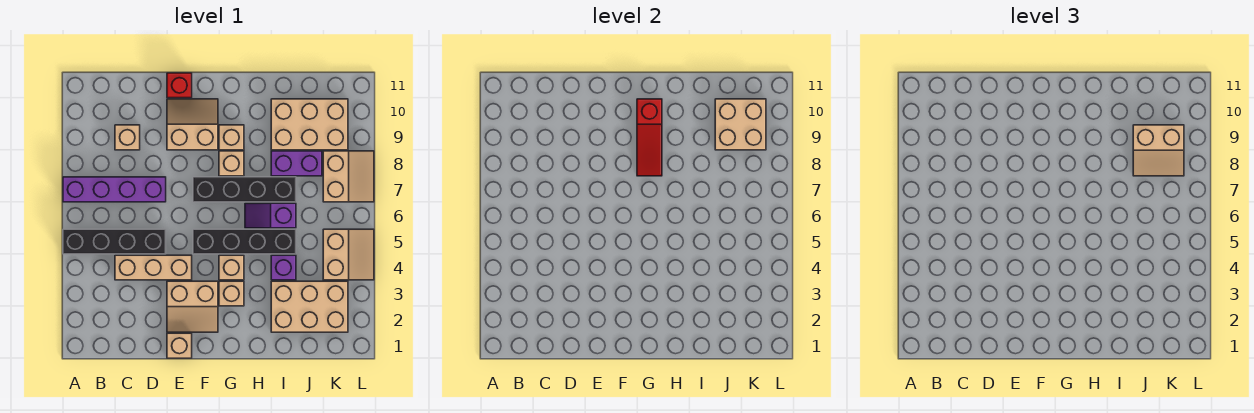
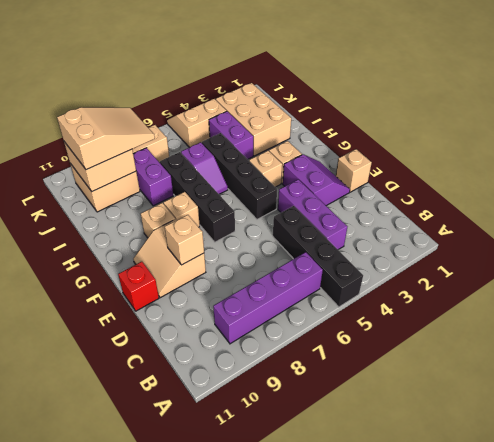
purple 1x4 brick [63,177,166,202] -> purple 1x4 brick turned to [213,252,323,344]
tan 1x3 brick [115,255,192,280] -> purple 1x3 brick [278,179,347,250]
tan 1x1 brick [115,125,140,150] -> tan 1x1 brick moved to [165,215,204,265]
tan 2x2 slope [167,281,218,332] -> purple 2x2 slope [283,155,350,206]
red 1x3 slope [637,99,662,176] -> none
purple 1x1 brick [271,255,296,280] -> purple 1x2 brick [209,111,253,159]
tan 2x3 brick [271,99,348,150] -> tan 2x2 brick [70,164,140,212]
tan 2x2 slope [1133,125,1184,176] -> tan 2x3 slope [57,107,155,170]

